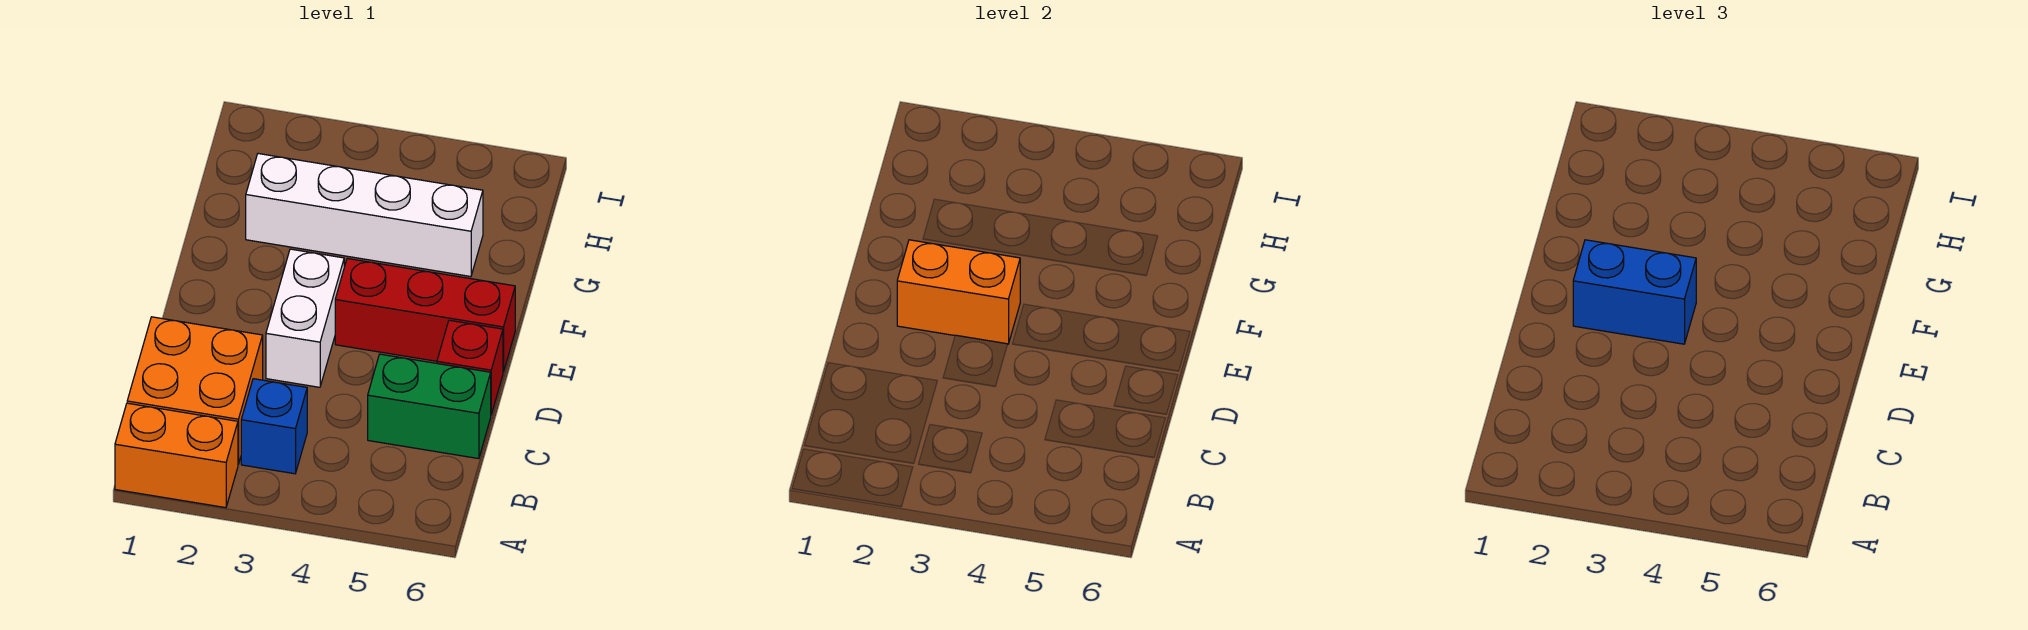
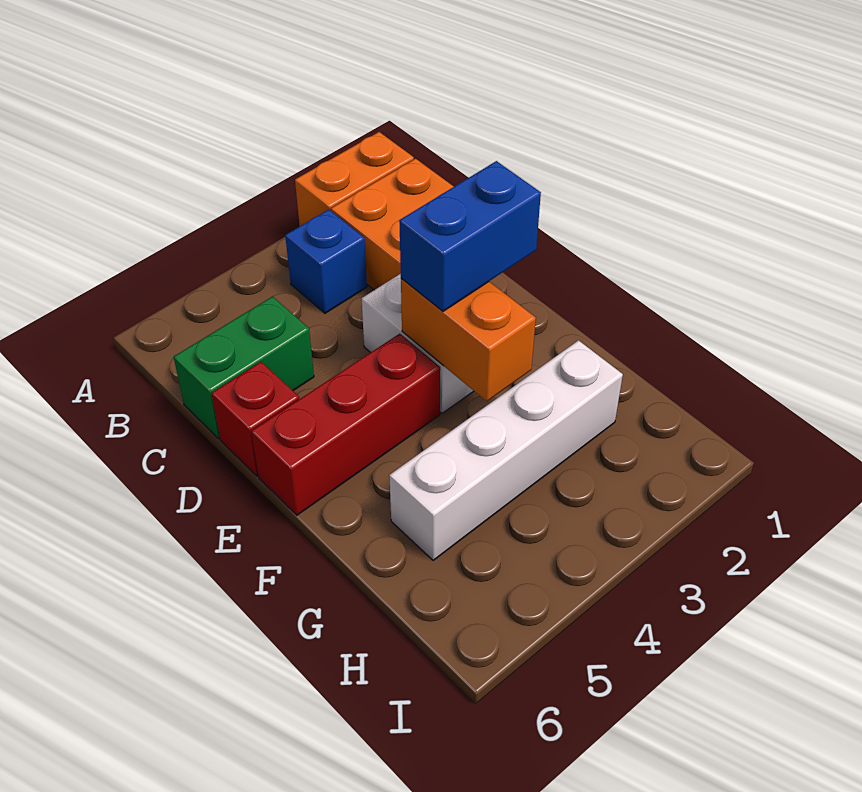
orange 1x2 brick [897,240,1020,344] -> orange 1x2 brick turned to [401,278,536,401]

